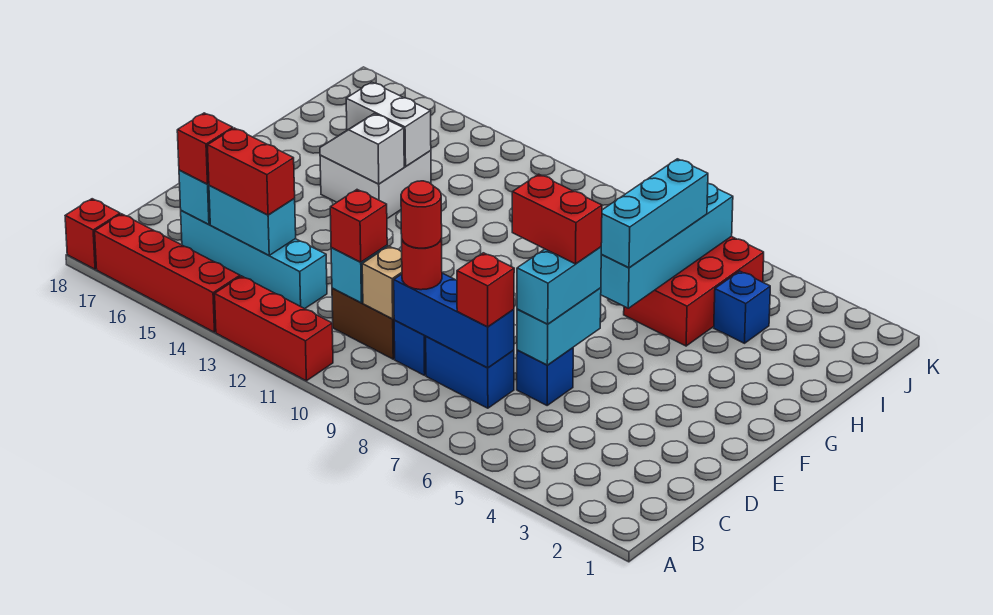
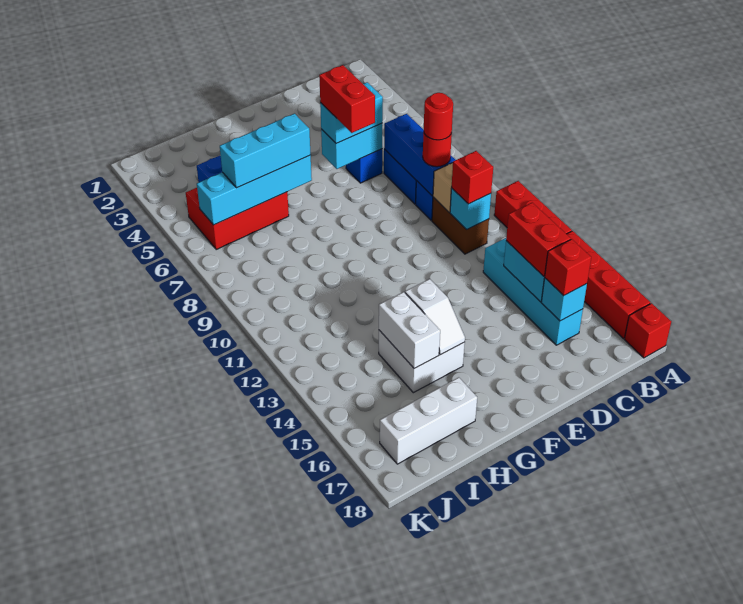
red 1x1 brick [457,253,514,327] -> none
none -> white 1x3 brick [380,377,477,464]

